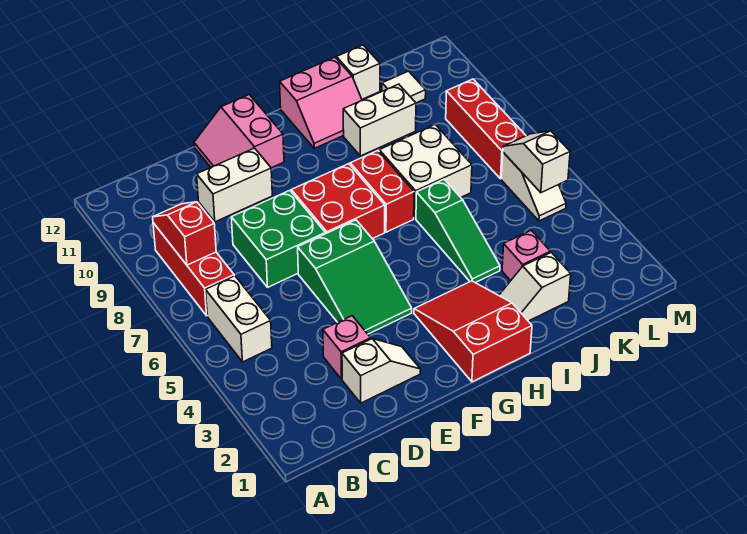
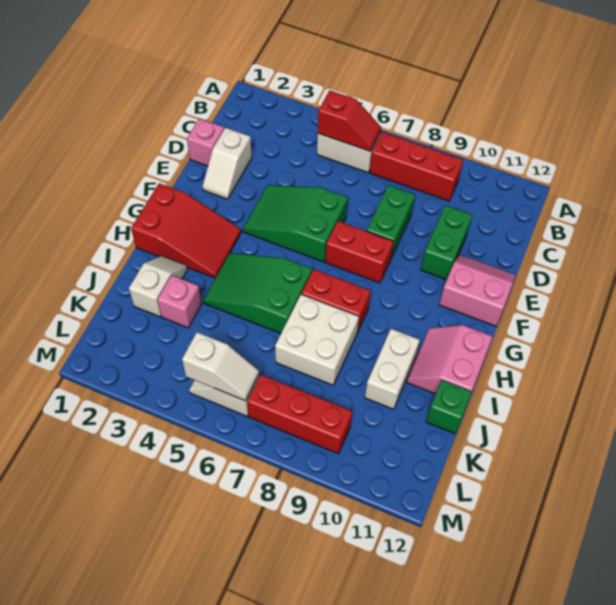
red 1x2 slope [153,202,216,265] -> red 1x2 slope moved to [318,90,381,151]
pink 1x1 brick [323,316,371,379] -> pink 1x1 brick moved to [187,118,224,166]
green 2x2 brick [231,190,325,287] -> green 1x2 brick [367,185,415,258]
white 1x2 brick [197,148,272,222] -> green 1x2 brick [421,205,472,280]
red 2x2 brick [291,164,385,239] -> red 1x2 brick [325,221,394,283]
green 1x3 slope [416,179,500,283] -> green 2x3 slope [203,253,312,333]
white 1x1 brick [336,45,380,99] -> green 1x1 brick [426,380,472,434]
white 1x1 tile [382,71,426,103] -> none

